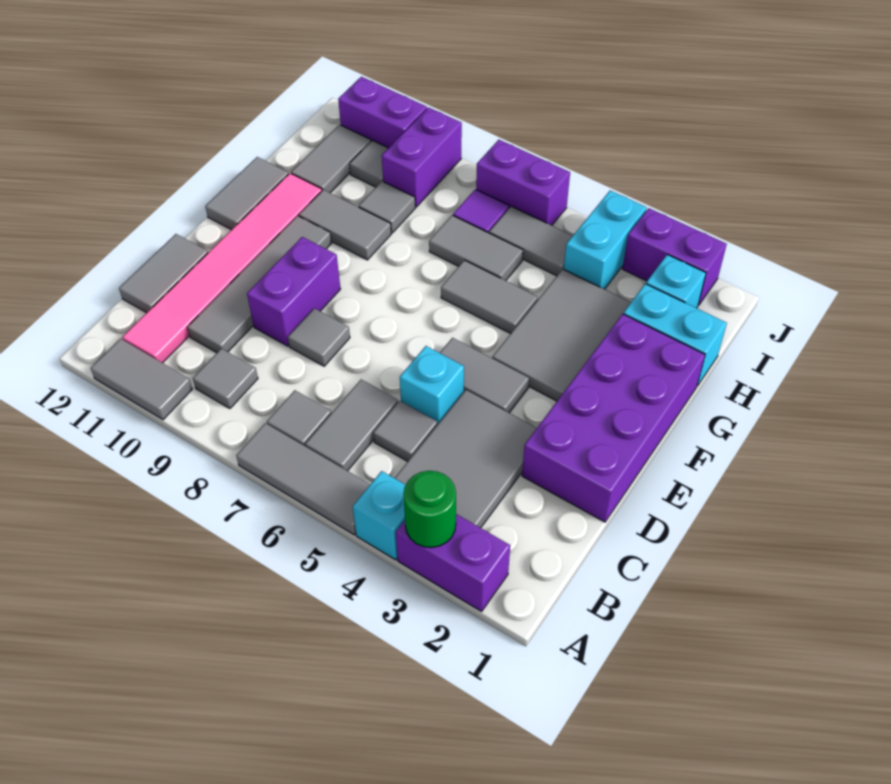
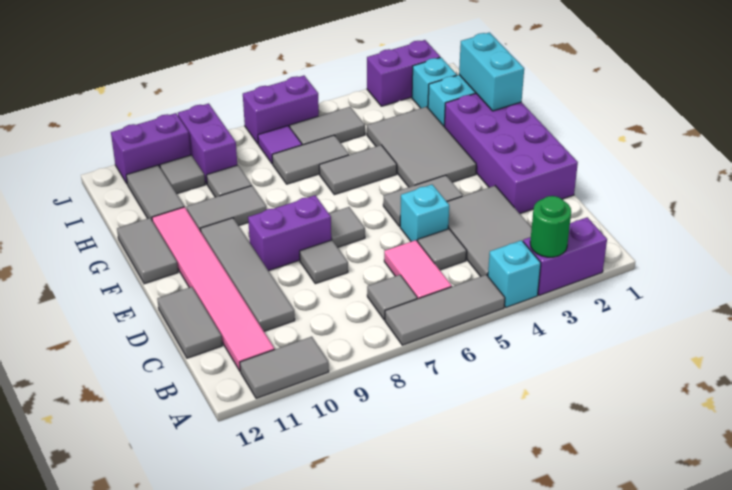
grey 1x2 tile [305,380,398,471] -> pink 1x2 tile [384,240,452,299]
grey 1x1 tile [193,348,258,409] -> grey 1x1 tile moved to [329,207,365,247]
purple 1x2 brick [247,237,340,346] -> purple 1x2 brick turned to [248,195,331,271]
cyan 1x2 brick [564,191,647,289] -> cyan 1x2 brick moved to [459,32,524,111]

